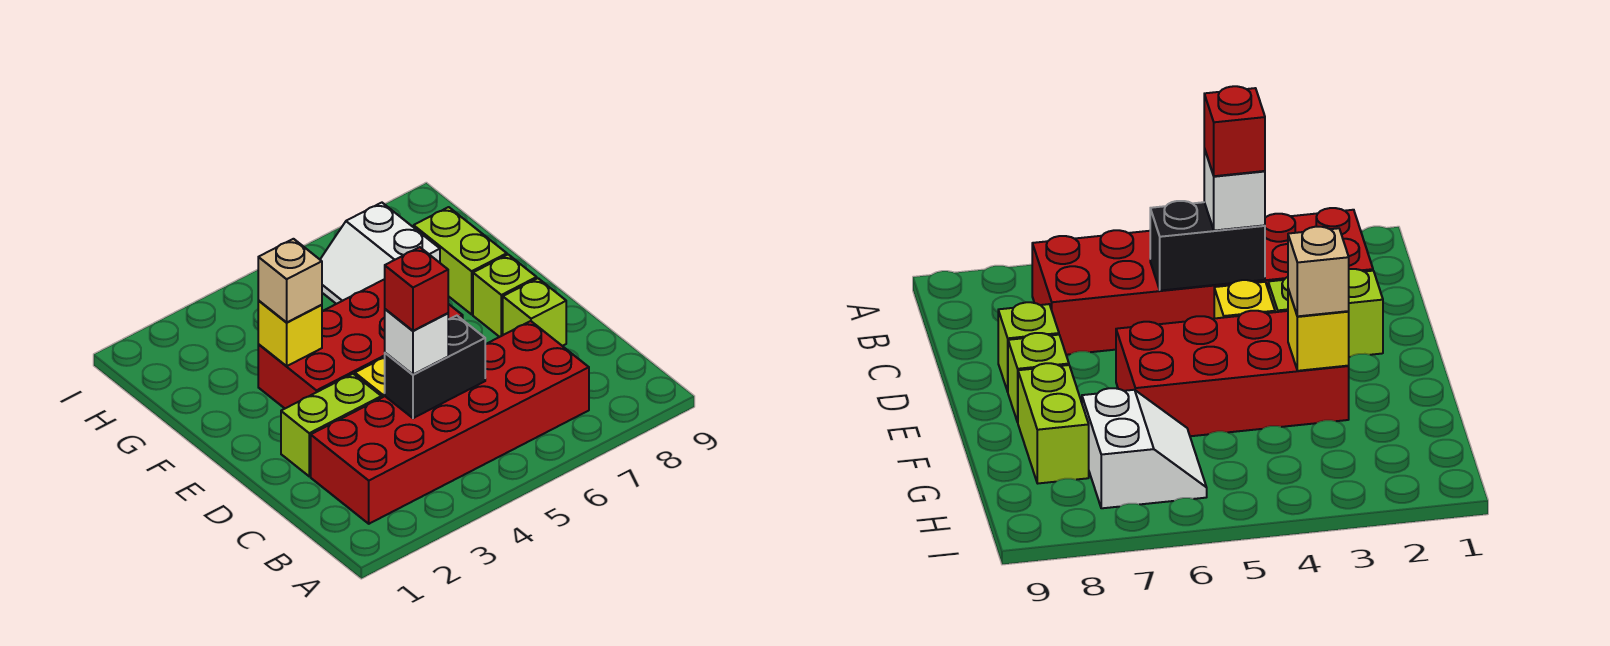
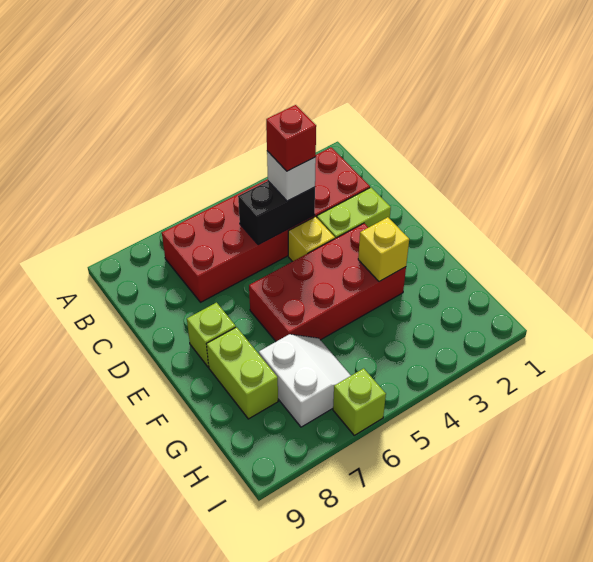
lime 1x1 brick [503,278,566,346] -> lime 1x1 brick moved to [333,368,386,435]
tan 1x1 brick [258,239,322,323] -> none

